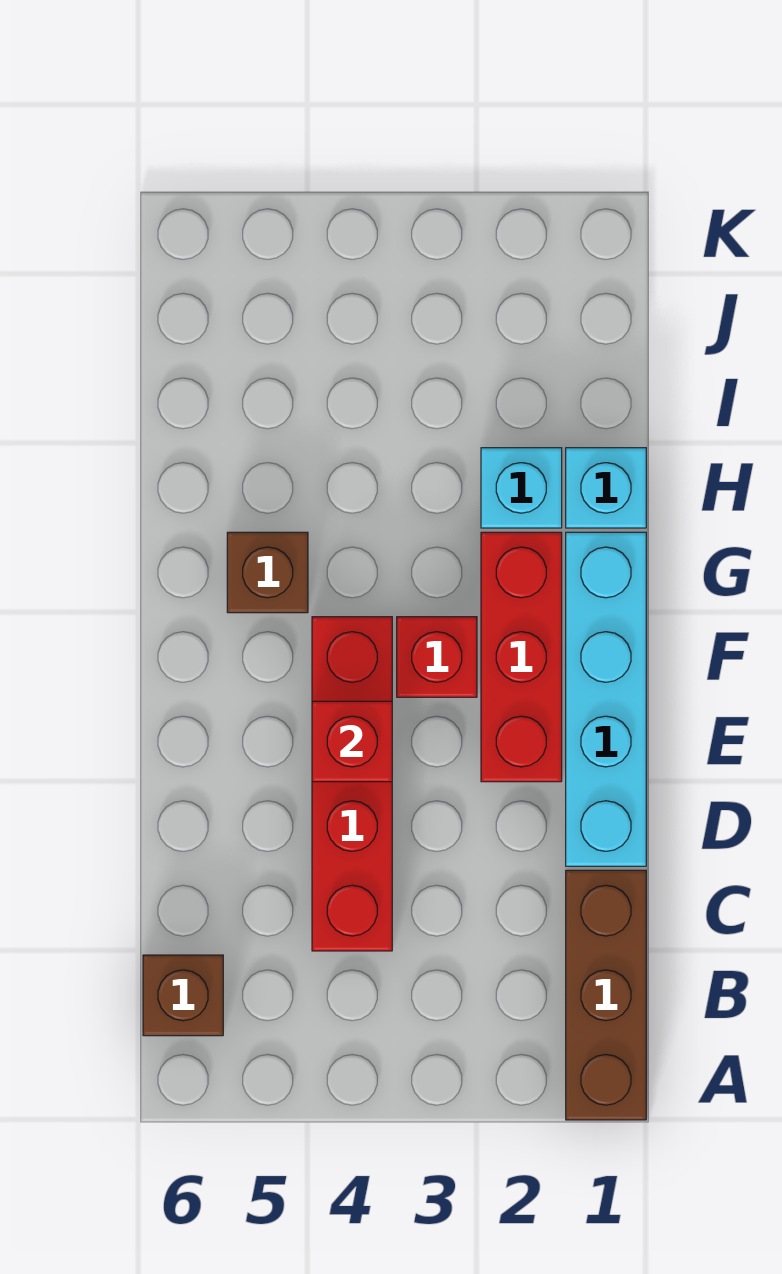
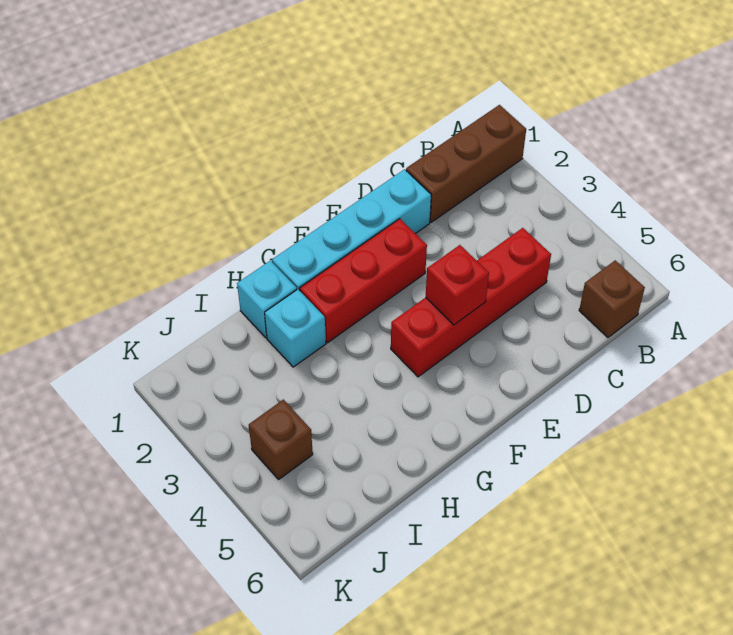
red 1x1 brick [397,617,477,697] -> none
brown 1x1 brick [227,532,308,613] -> brown 1x1 brick moved to [249,400,313,479]

